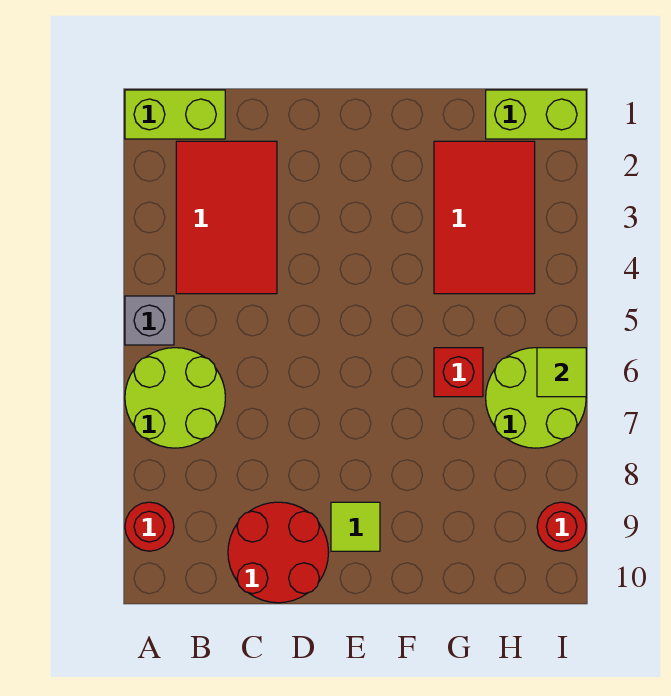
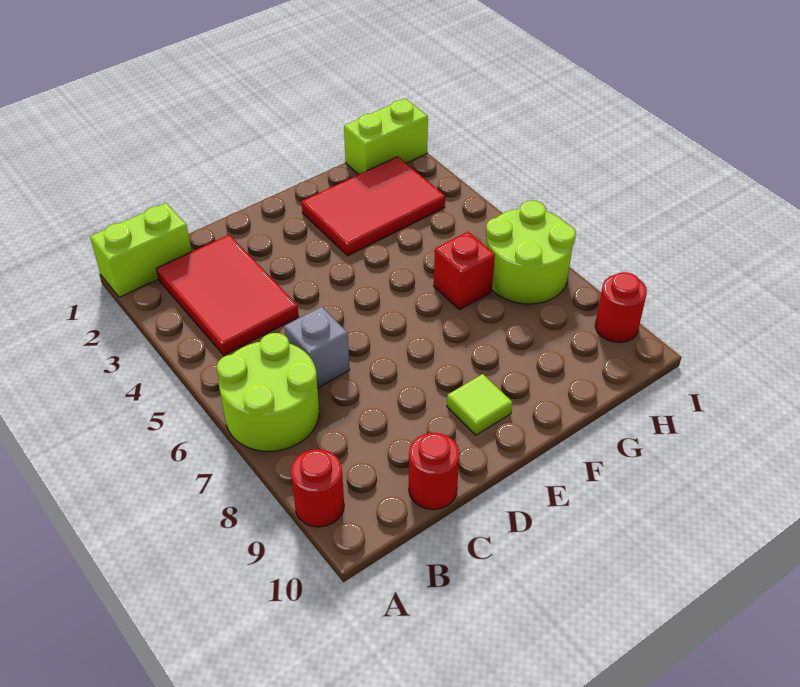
grey 1x1 brick [125,296,174,345] -> grey 1x1 brick moved to [284,307,350,388]
red 2x2 round brick [228,502,329,603] -> red 1x1 round brick [409,433,460,509]
red 2x3 tile [434,141,535,294] -> red 2x3 tile turned to [302,157,445,256]
lime 1x1 tile [537,348,586,397] -> none

